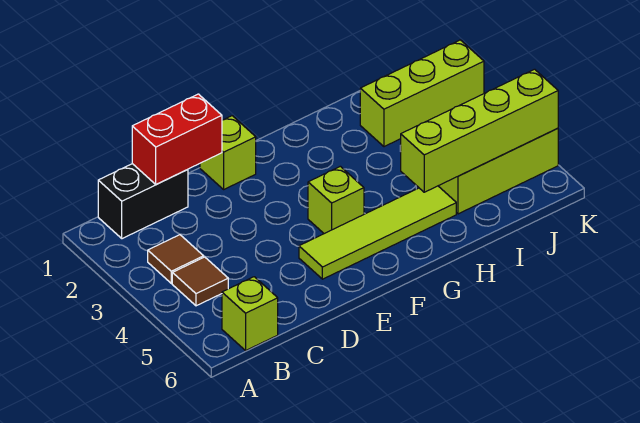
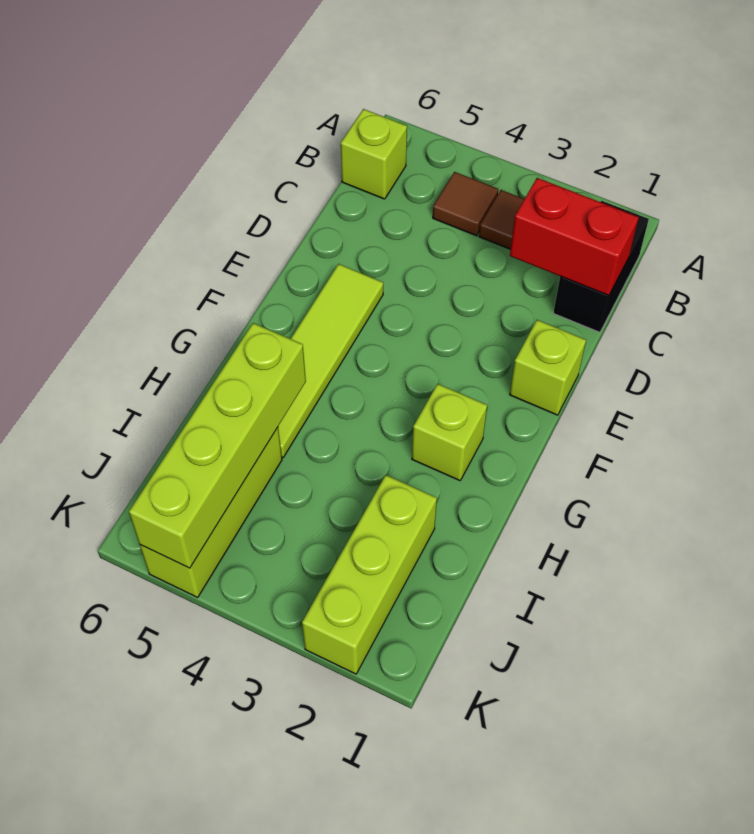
red 1x2 brick [132,94,222,184] -> red 1x2 brick turned to [510,178,639,296]
lime 1x1 brick [308,166,364,234] -> lime 1x1 brick moved to [412,384,487,480]

